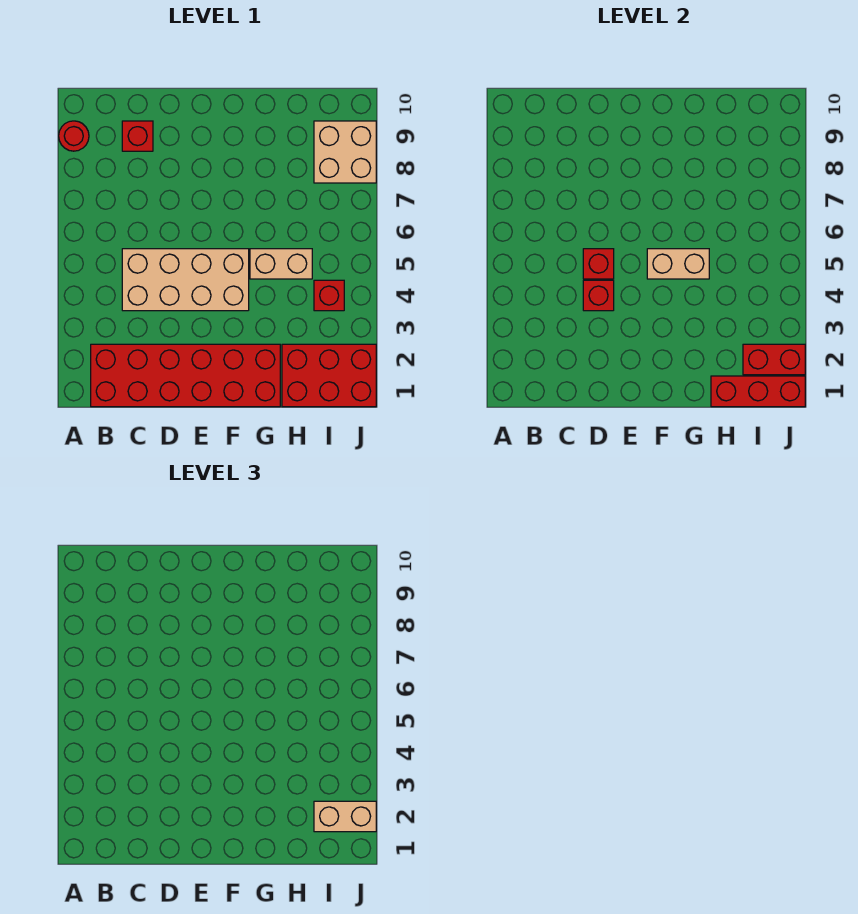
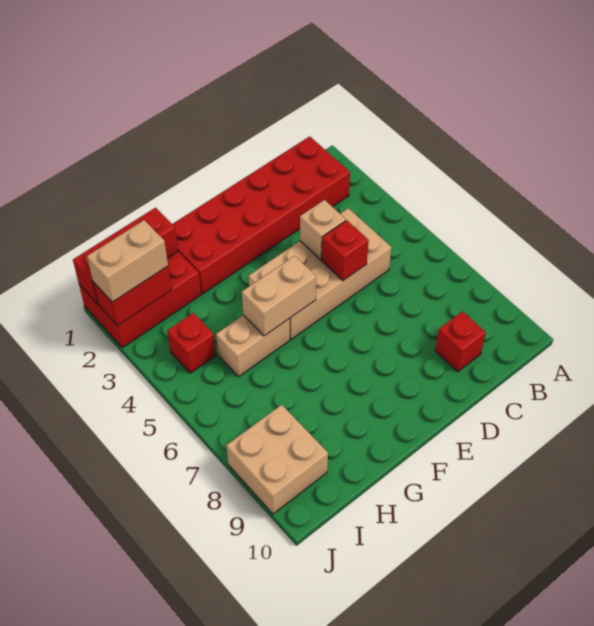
red 1x1 round brick [59,121,89,151] -> none
red 1x1 brick [583,280,614,311] -> tan 1x1 brick [300,200,346,260]

